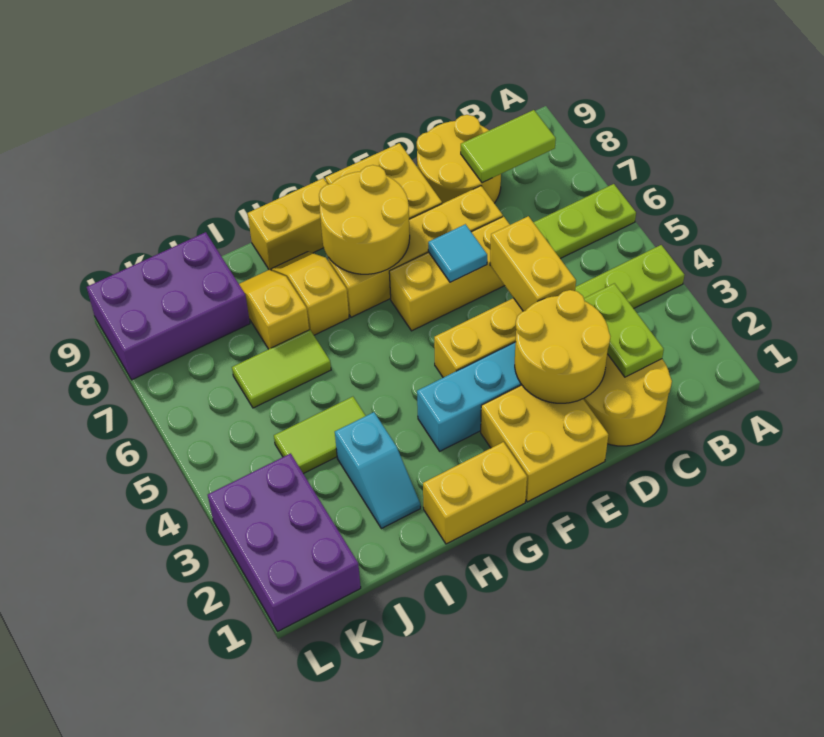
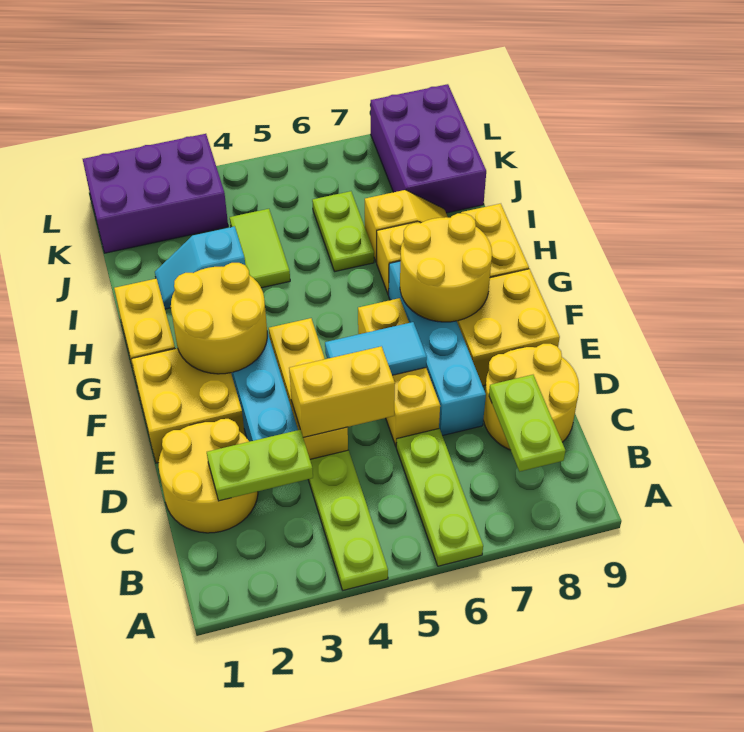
lime 1x2 tile [461,110,556,183] -> lime 1x2 plate [489,375,565,472]
yellow 2x2 round brick [515,290,610,403] -> yellow 2x2 round brick moved to [171,263,267,374]
yellow 1x4 brick [328,186,503,317] -> cyan 1x4 brick [389,261,486,436]
cyan 1x1 tile [428,224,487,282] -> cyan 1x2 tile [325,322,427,375]
lime 1x2 tile [232,330,331,408] -> lime 1x2 plate [312,191,374,271]

